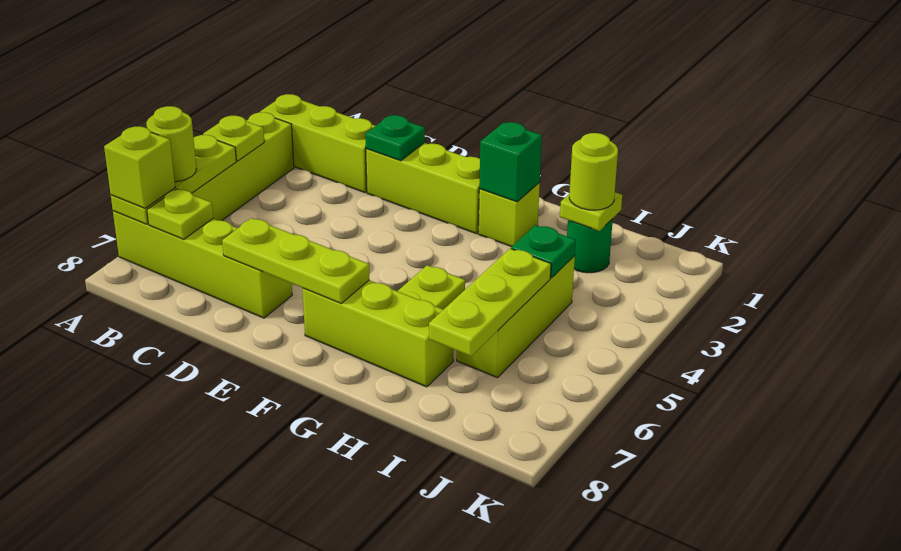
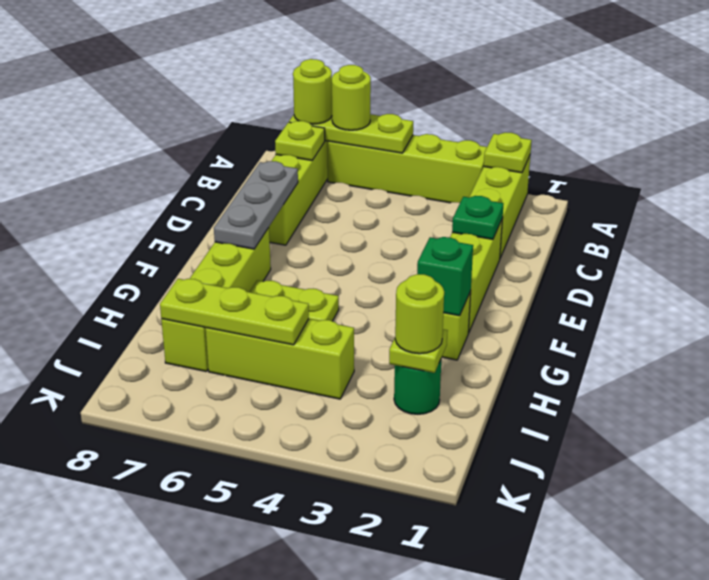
lime 1x1 plate [203,116,264,161] -> lime 1x1 plate moved to [484,132,532,173]
lime 1x1 brick [104,126,175,208] -> lime 1x1 round brick [293,59,332,124]
lime 1x3 plate [222,218,369,303] -> grey 1x3 plate [214,161,298,249]
lime 1x3 brick [302,280,453,387] -> lime 1x4 brick [161,228,271,372]
green 1x1 plate [511,225,576,278] -> none

